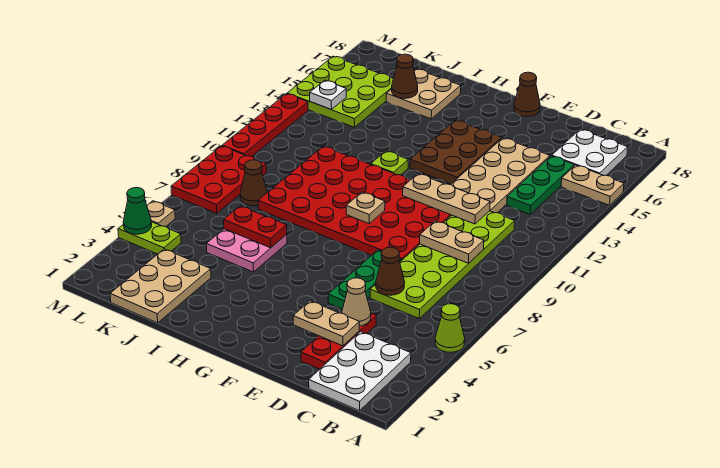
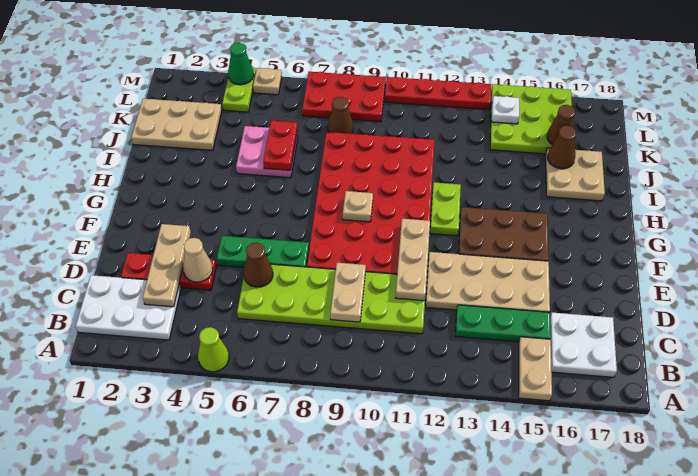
tan 1x2 plate [293,301,359,346] -> tan 1x3 plate [143,224,191,307]
brown 1x1 cone [514,72,540,117] -> brown 1x1 cone moved to [547,105,575,145]
lime 1x1 plate [371,151,408,175] -> lime 1x2 plate [430,182,461,236]

